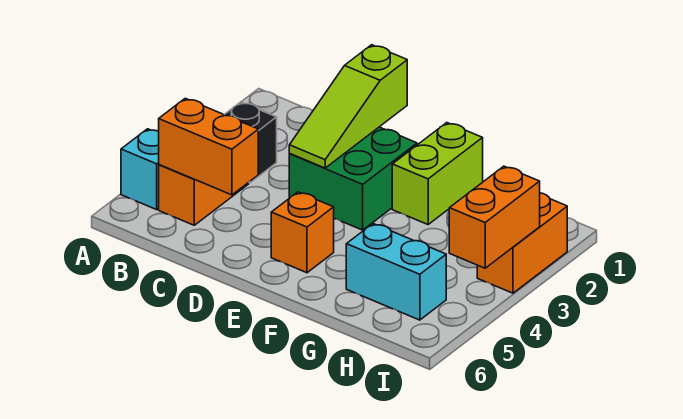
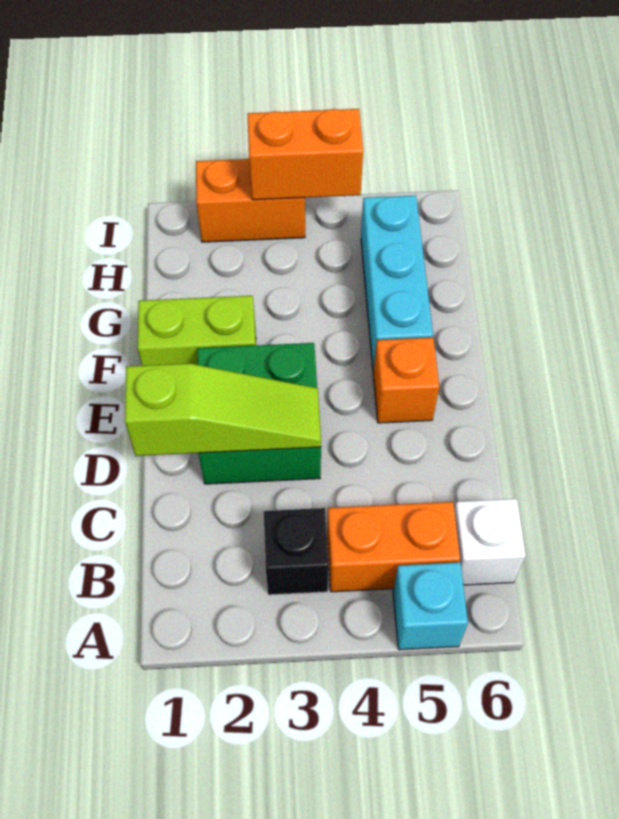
orange 1x2 brick [159,98,258,195] -> none
none -> white 1x1 brick [454,499,526,585]
cyan 1x2 brick [346,224,446,320] -> cyan 1x3 brick [361,195,433,373]

